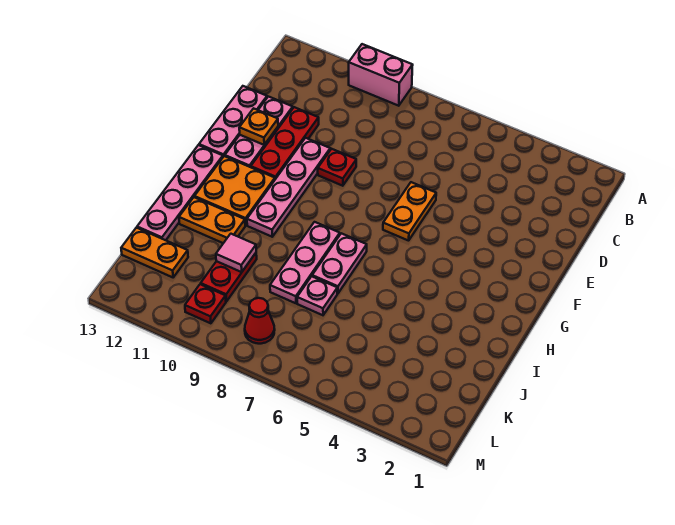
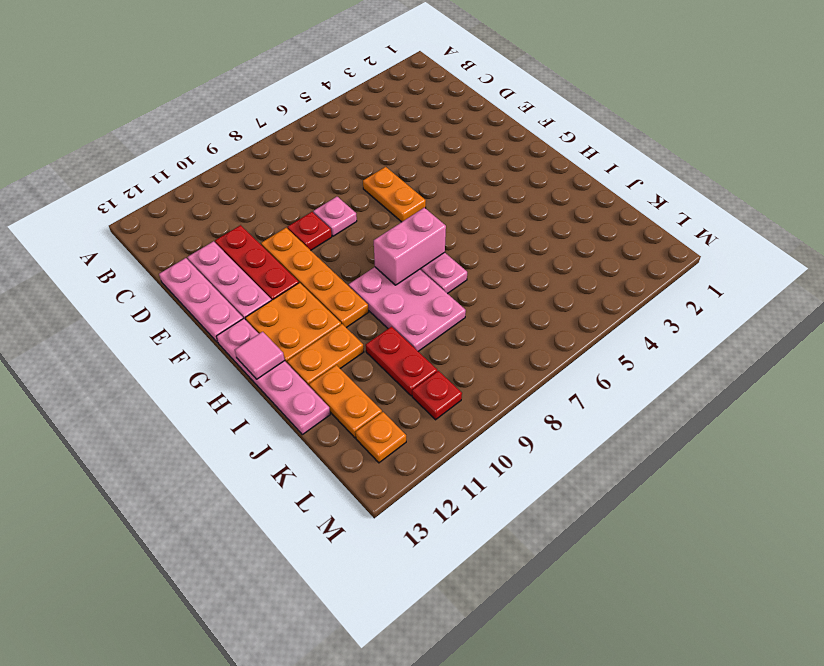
pink 1x2 brick [349,44,413,106] -> pink 1x2 brick moved to [374,208,446,285]
pink 1x4 plate [247,138,330,237] -> orange 1x4 plate [261,228,369,328]
orange 1x1 plate [239,108,278,145] -> orange 1x1 plate moved to [355,412,406,463]
pink 1x3 plate [270,222,340,303] -> pink 2x3 plate [349,267,466,351]
pink 1x1 plate [297,276,337,315] -> pink 1x1 plate moved to [313,197,357,236]
pink 1x1 tile [216,234,256,272] -> pink 1x1 tile moved to [235,332,285,379]
orange 1x2 plate [121,228,188,277] -> orange 1x2 plate turned to [309,365,382,438]
red 1x1 cone [245,298,275,344] -> none

